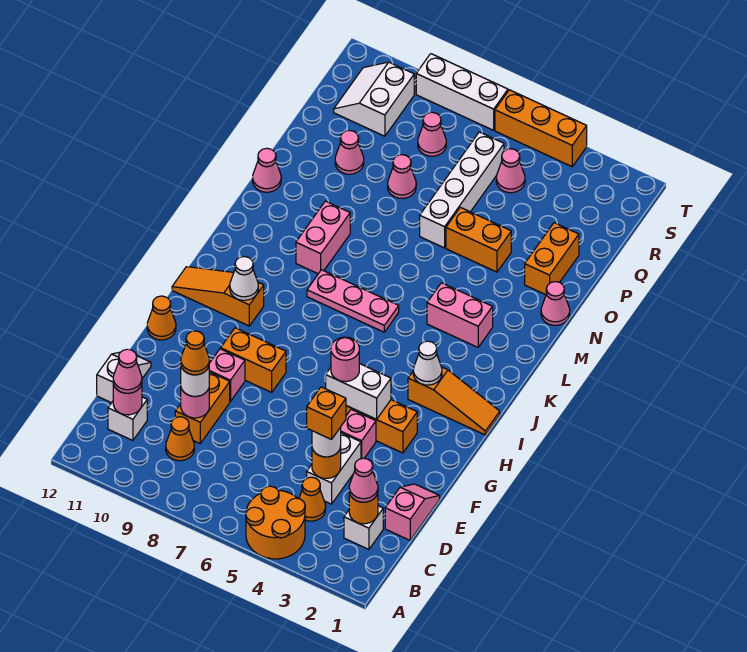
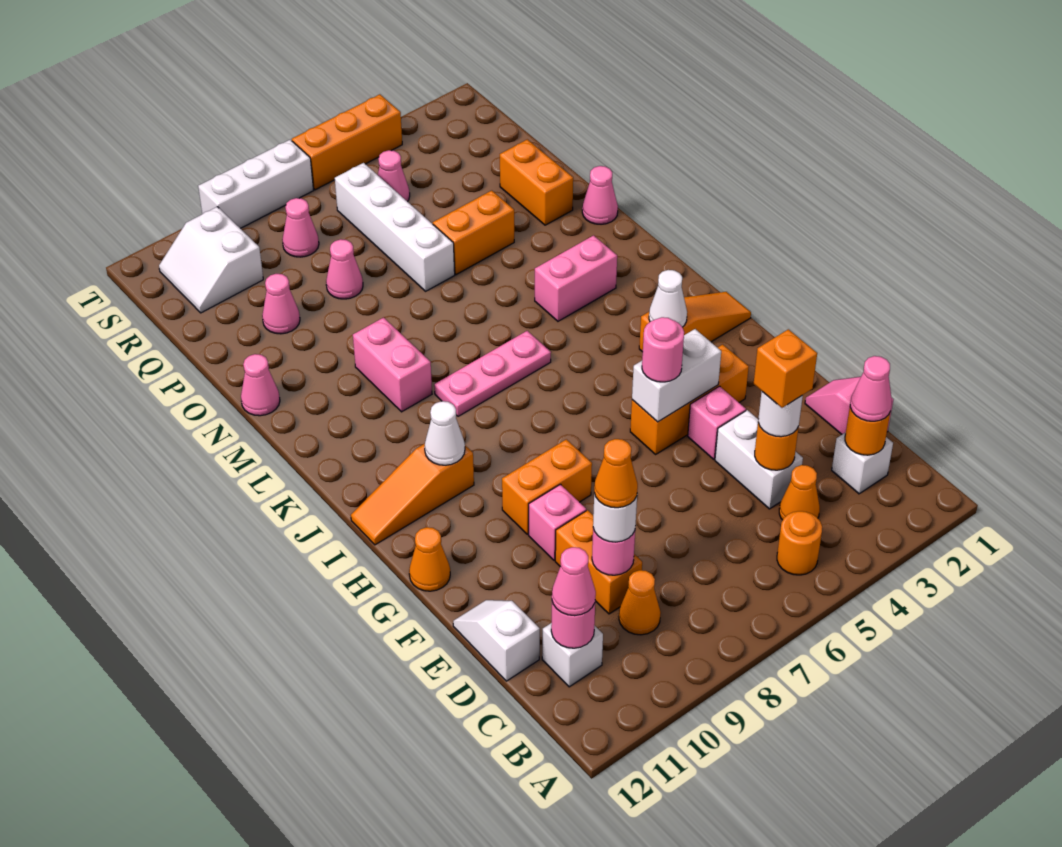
orange 2x2 round brick [246,486,305,559] -> orange 1x1 round brick [777,511,822,575]

